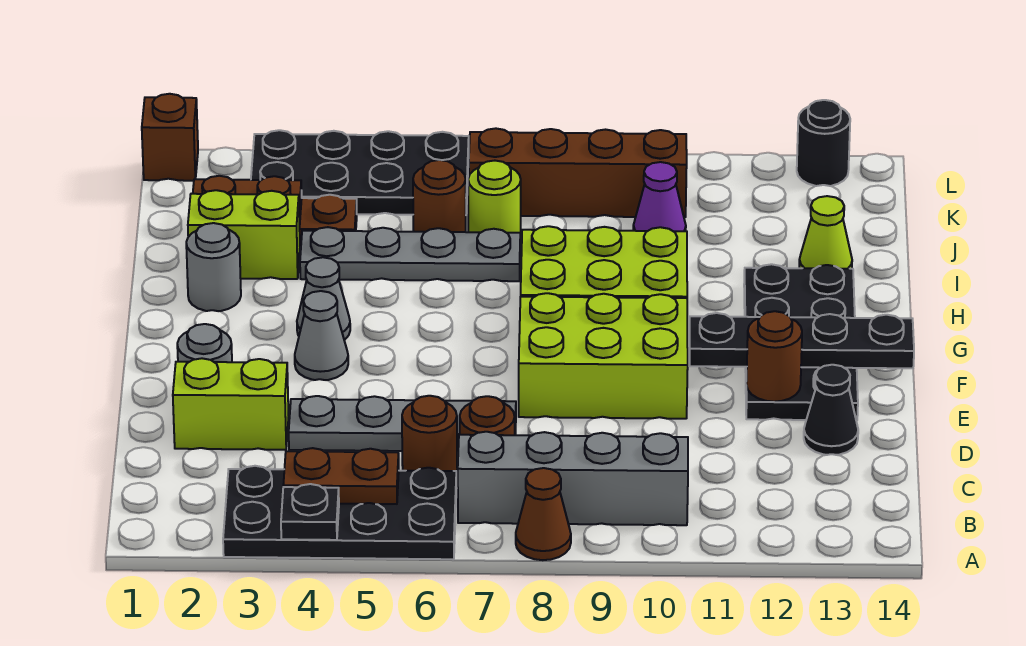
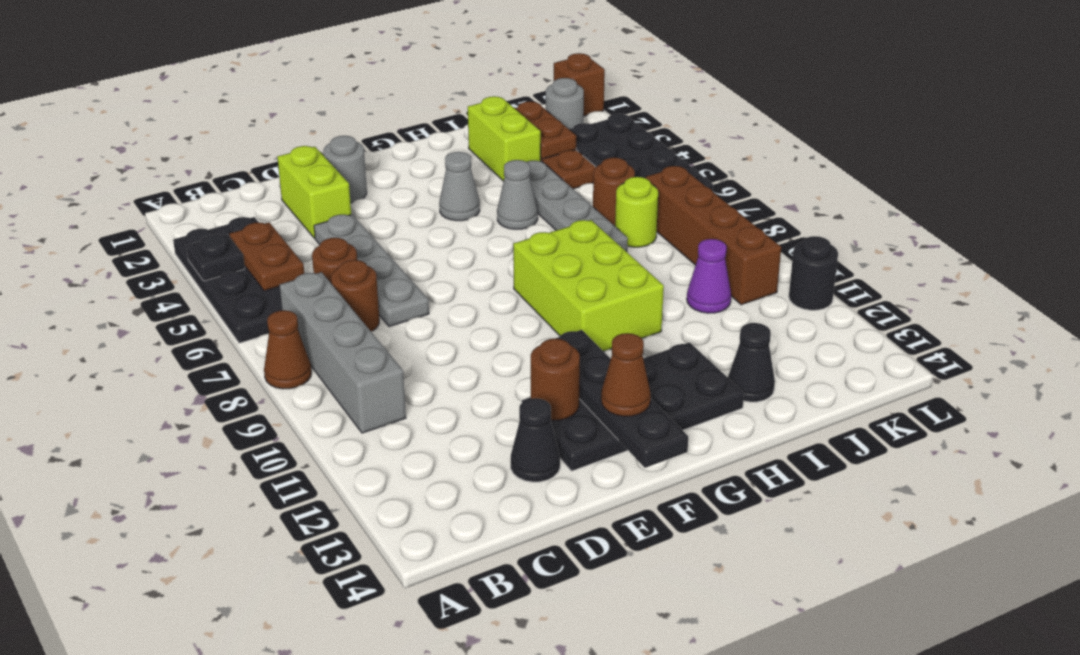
lime 2x3 brick [519,293,688,419] -> none
grey 1x1 cone [295,291,348,380] -> grey 1x1 cone moved to [497,160,538,229]
none -> brown 1x1 cone [601,333,651,416]
grey 1x1 round brick [186,223,241,311] -> grey 1x1 round brick moved to [546,78,584,130]
lime 1x1 cone [799,196,852,269] -> black 1x1 cone [728,323,775,402]
black 1x1 round brick [797,100,850,186] -> black 1x1 round brick moved to [789,236,838,310]

